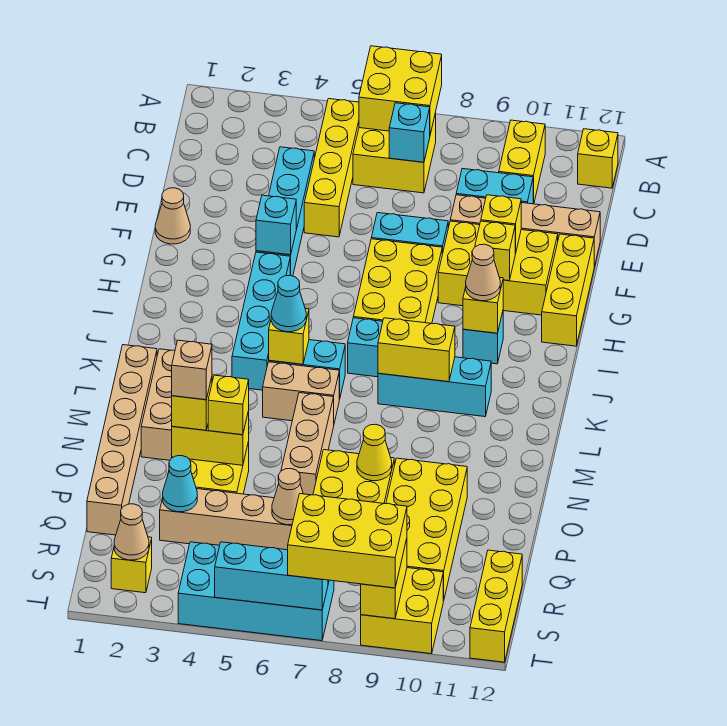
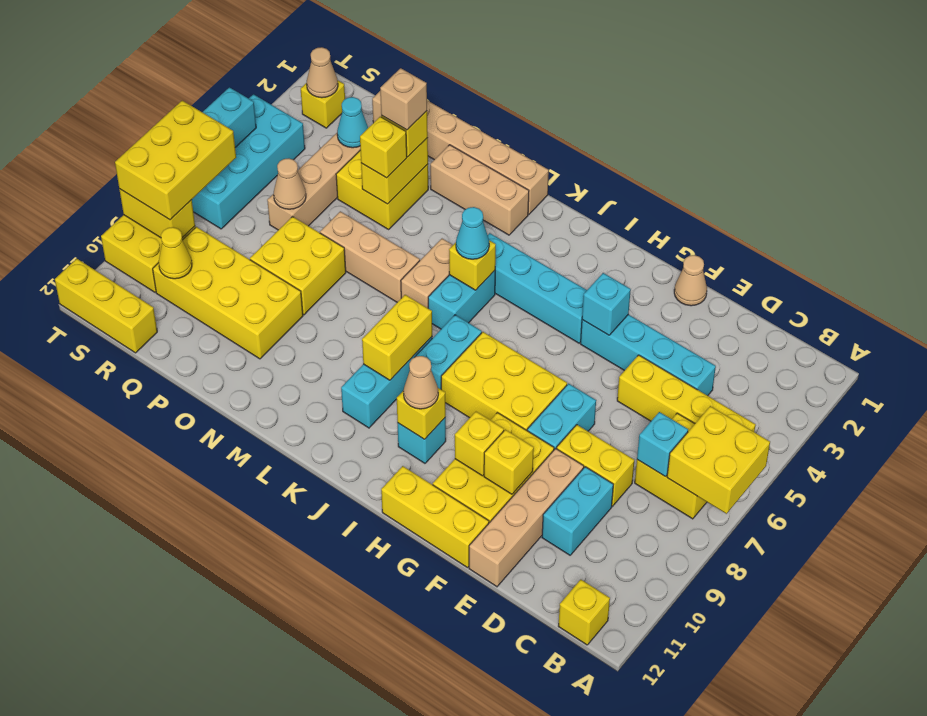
yellow 1x2 brick [499,120,545,204] -> yellow 1x2 brick moved to [557,425,634,506]
yellow 1x1 cone [357,424,392,481] -> yellow 1x1 cone moved to [159,227,192,279]

